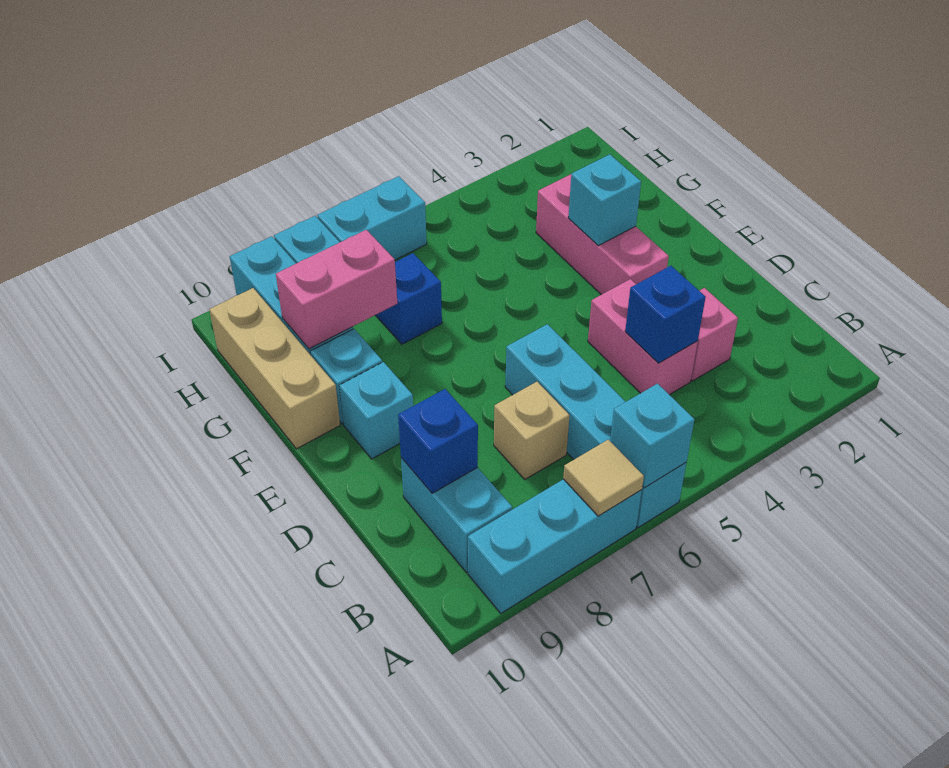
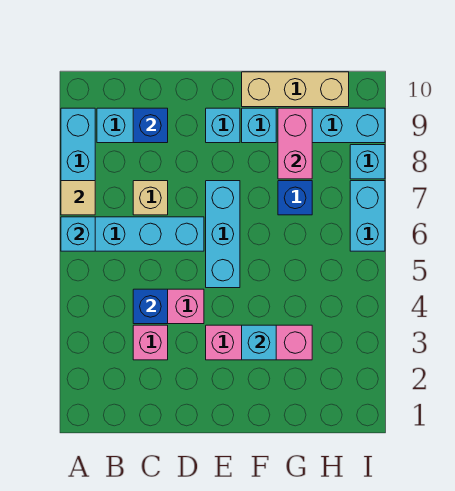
none -> cyan 1x3 brick [206,181,240,288]

